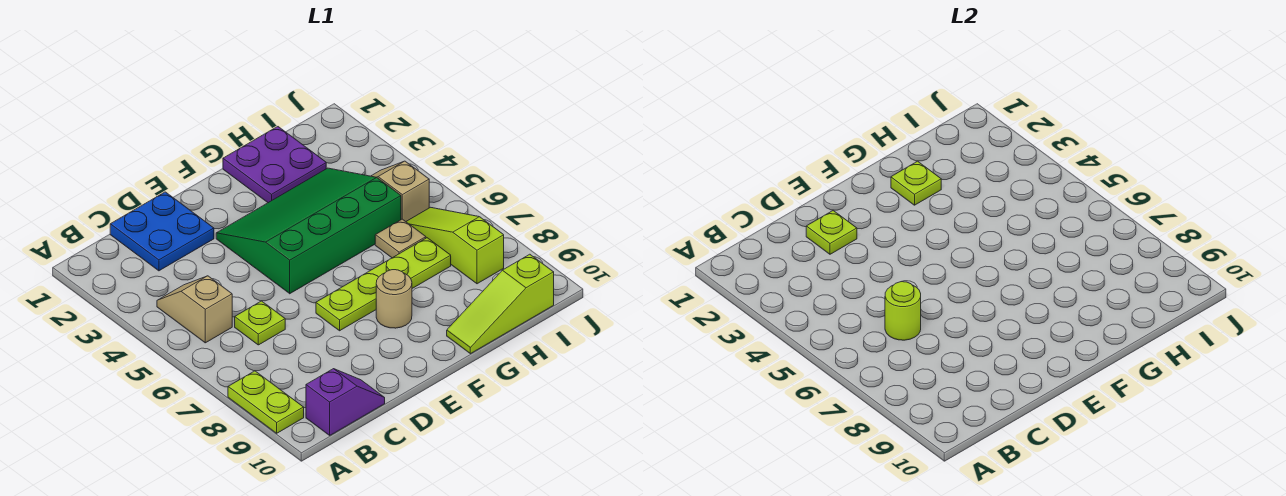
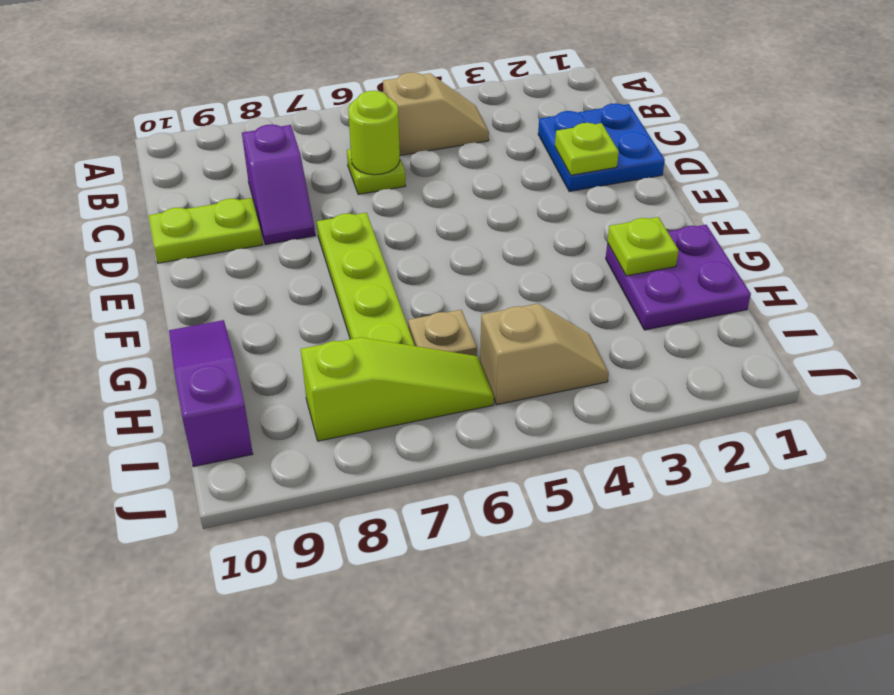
lime 1x2 plate [228,371,304,433] -> lime 1x2 plate moved to [149,198,263,263]
purple 1x2 slope [306,369,385,435] -> purple 1x2 slope moved to [242,124,315,245]
green 3x4 slope [216,168,401,294] -> none
tan 1x1 round brick [376,270,412,328] -> none
lime 1x3 slope [447,254,554,354] -> purple 1x3 slope [169,320,253,467]

